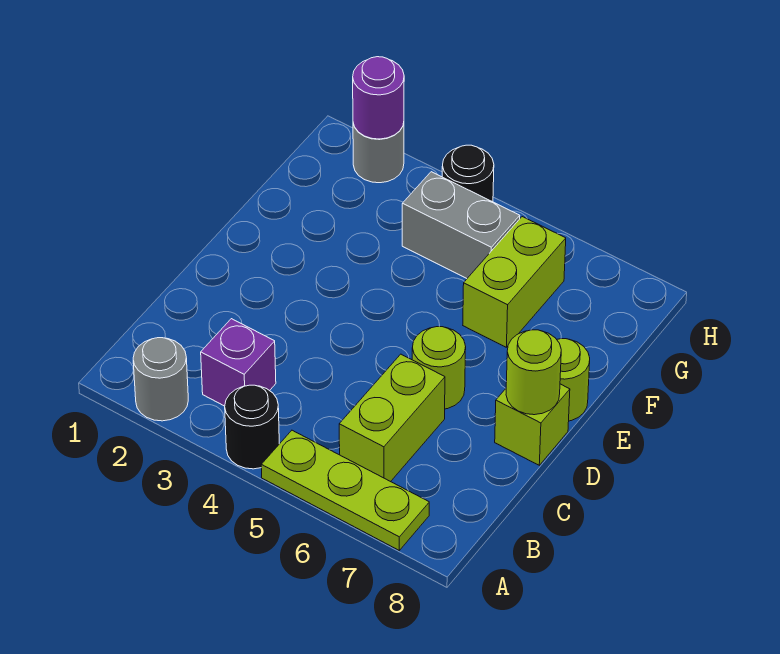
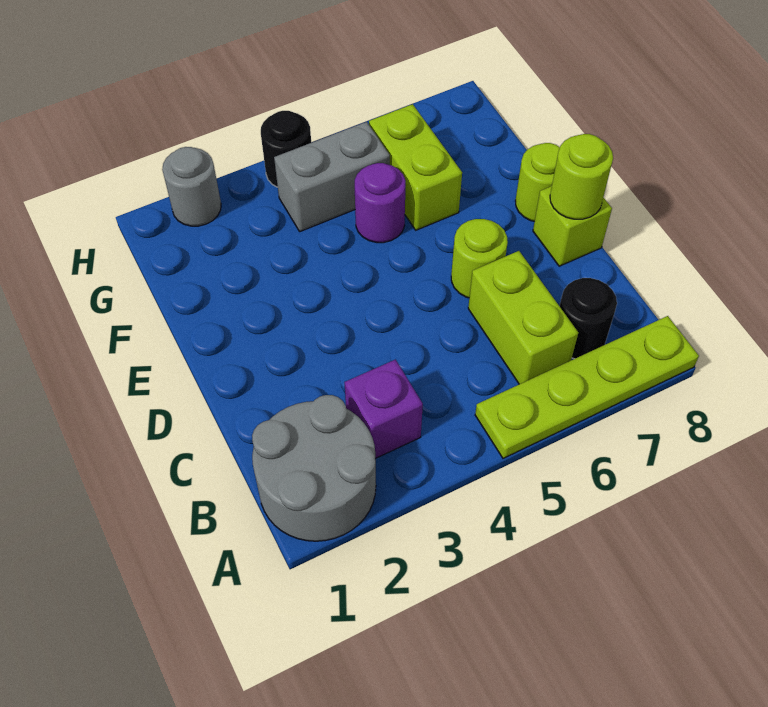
grey 1x1 round brick [133,338,188,421] -> grey 2x2 round brick [252,395,376,541]
black 1x1 round brick [225,385,279,469] -> black 1x1 round brick moved to [560,278,617,359]
lime 1x3 plate [261,430,429,550] -> lime 1x4 plate [475,316,699,458]
purple 1x1 round brick [353,57,404,139] -> purple 1x1 round brick moved to [355,163,405,243]

